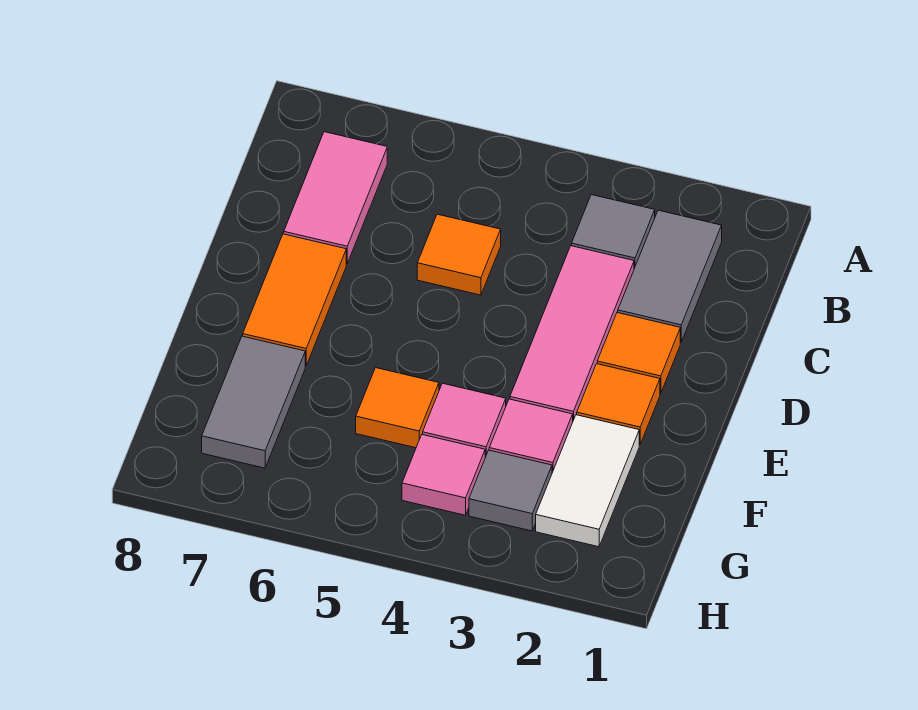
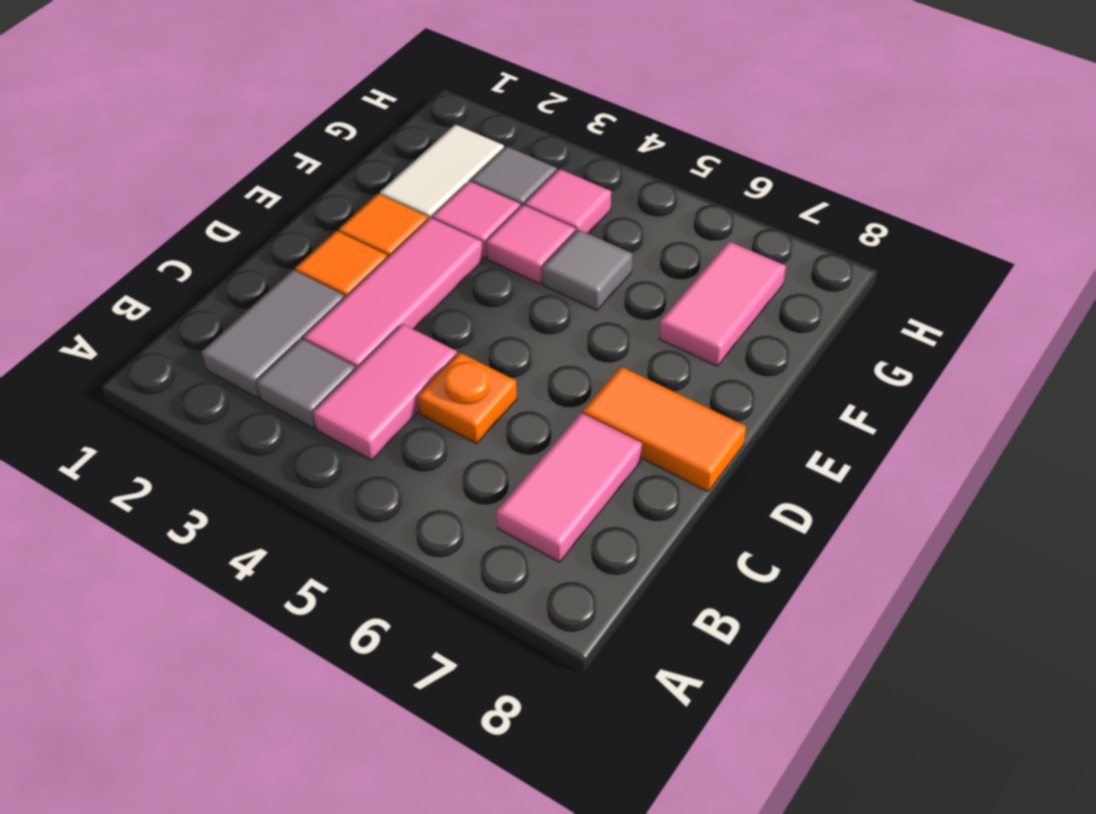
none -> pink 1x2 tile [313,324,457,460]
orange 1x1 tile [417,214,501,295] -> orange 1x1 plate [418,353,517,444]
orange 1x2 tile [243,234,346,366] -> orange 1x2 tile turned to [583,367,746,492]
orange 1x1 tile [356,368,439,448] -> grey 1x1 tile [542,229,632,310]
grey 1x2 tile [202,336,305,468] -> pink 1x2 tile [659,241,786,366]

